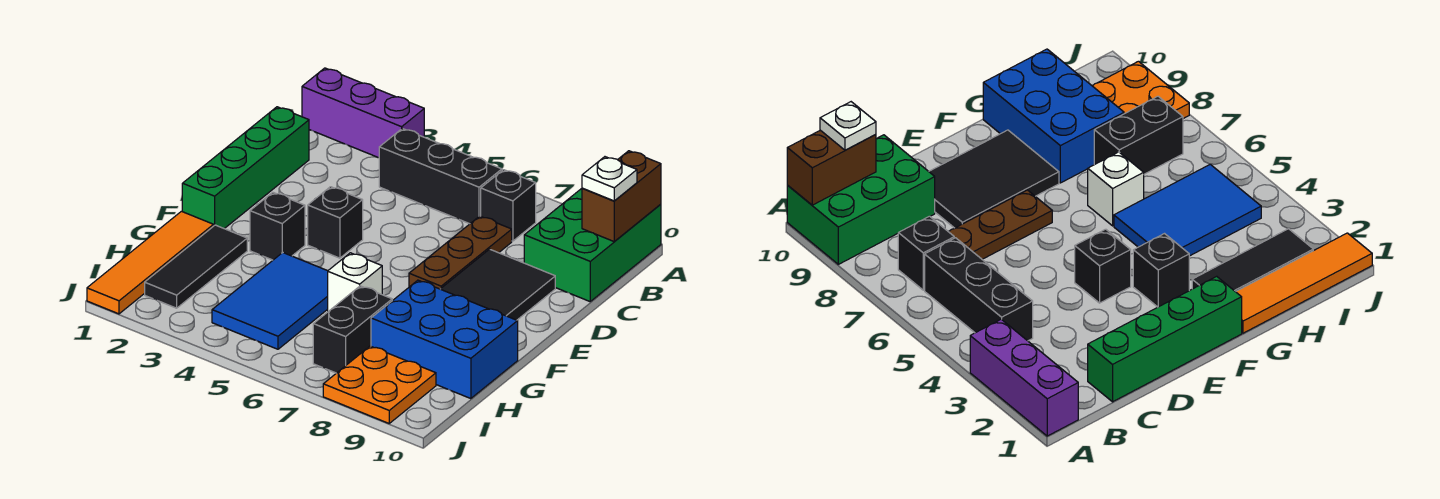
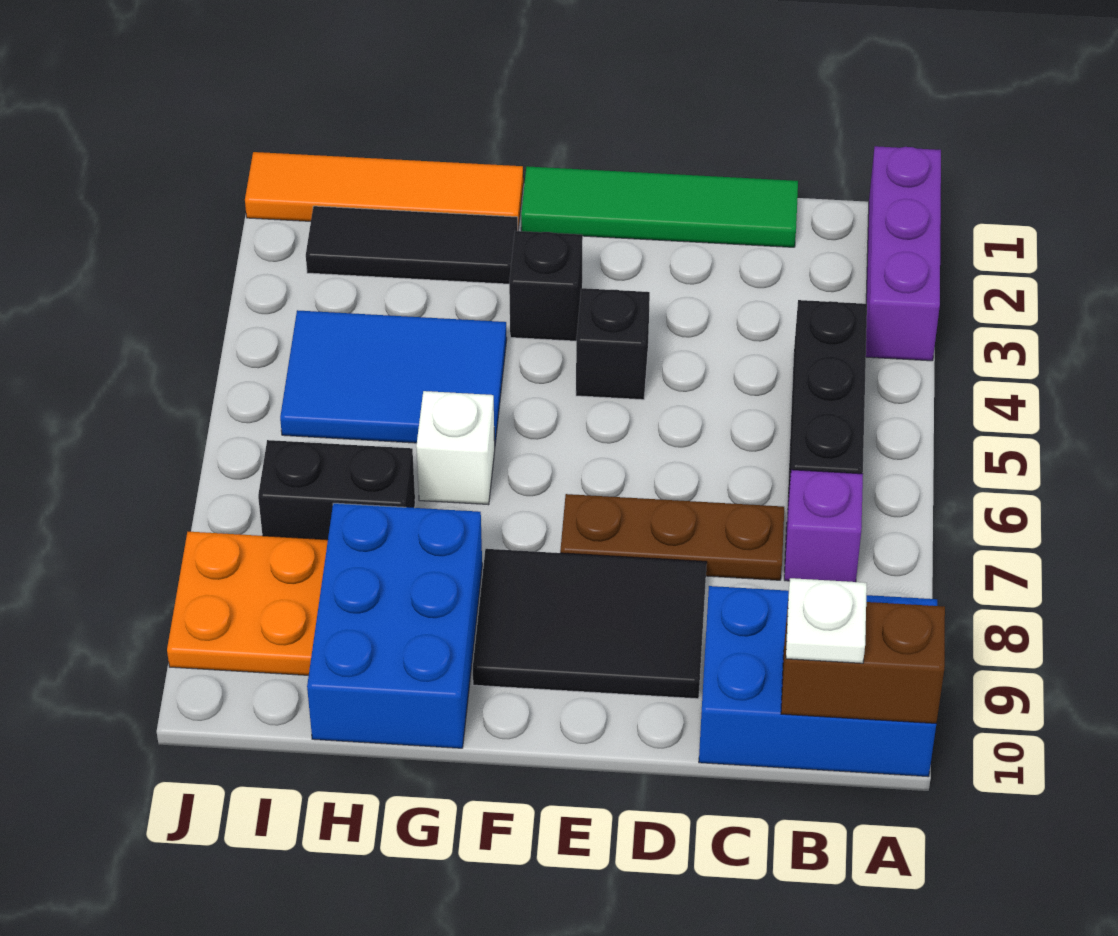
green 2x3 brick [524,189,661,301] -> blue 2x3 brick [699,586,937,777]
black 1x1 brick [481,170,536,241] -> purple 1x1 brick [784,470,863,582]
green 1x4 brick [182,107,309,229] -> green 1x4 tile [521,166,798,247]

